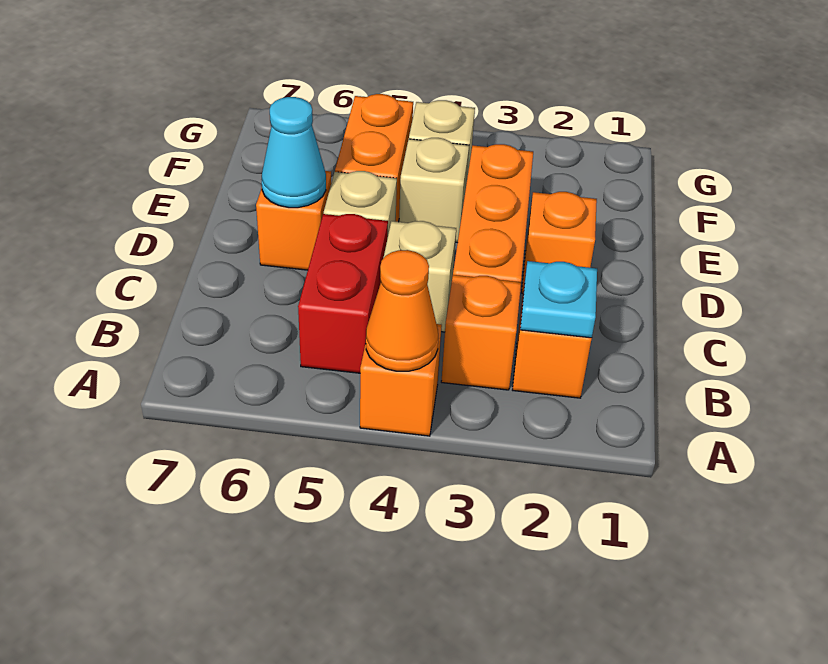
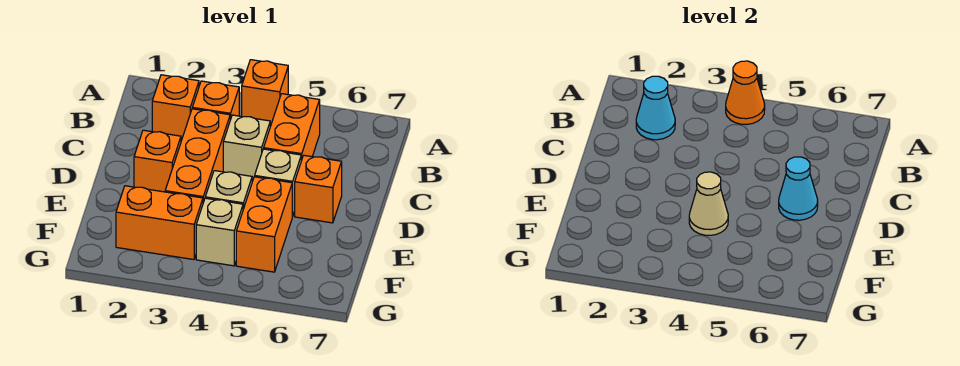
cyan 1x1 plate [520,261,597,338] -> cyan 1x1 cone [636,76,675,140]
red 1x2 brick [298,214,388,373] -> orange 1x2 brick [264,94,320,161]
none -> tan 1x1 cone [689,172,728,235]
none -> orange 1x2 brick [116,186,203,260]

